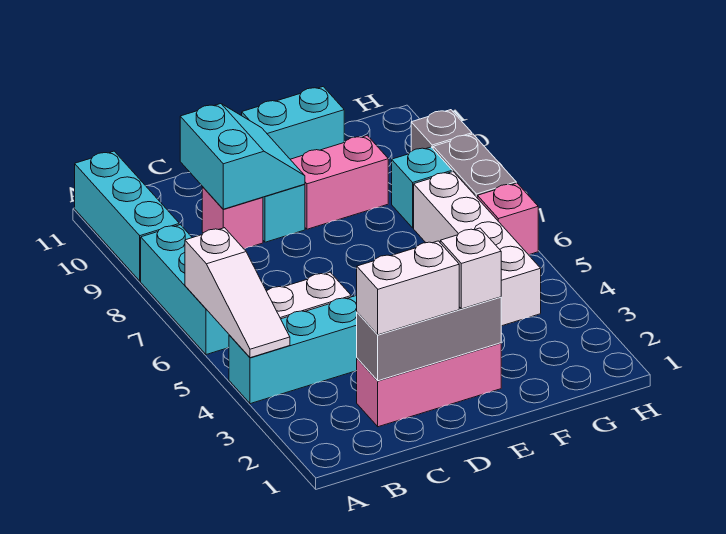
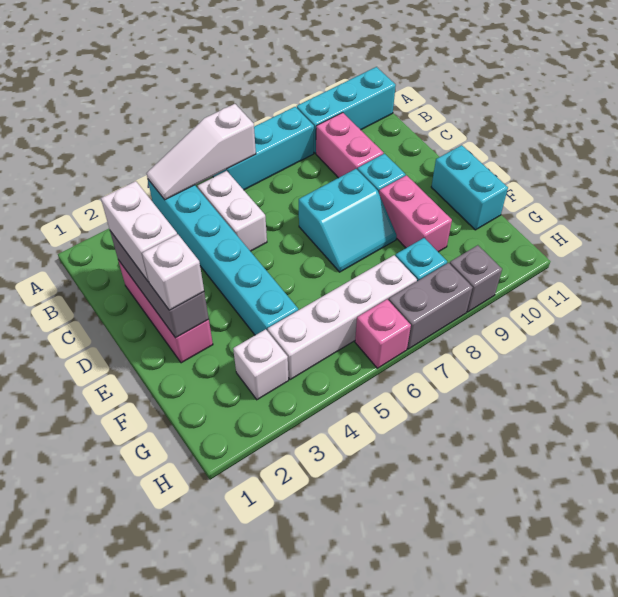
pink 1x1 brick [202,187,263,249] -> pink 1x2 brick [316,113,383,178]
cyan 2x2 slope [180,104,305,209] -> cyan 2x2 slope moved to [299,169,397,272]
none -> white 1x1 brick [233,329,289,400]

